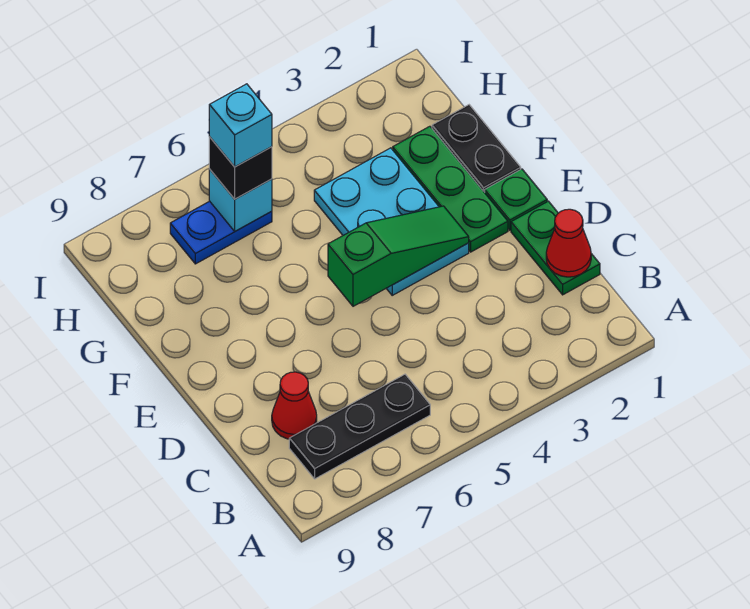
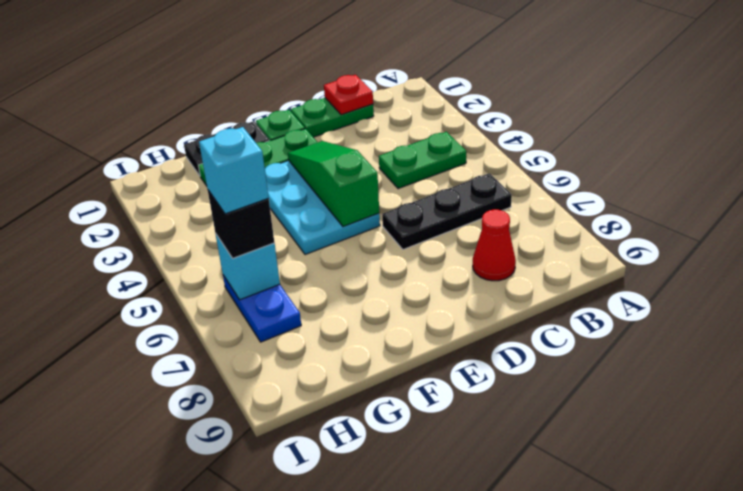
none -> green 1x2 plate [379,132,466,189]
black 1x3 plate [289,374,430,479] -> black 1x3 plate turned to [382,173,512,250]
red 1x1 cone [546,209,591,277] -> red 1x1 plate [324,75,373,115]
cyan 2x3 plate [314,148,469,295] -> cyan 2x3 plate turned to [265,160,380,255]

